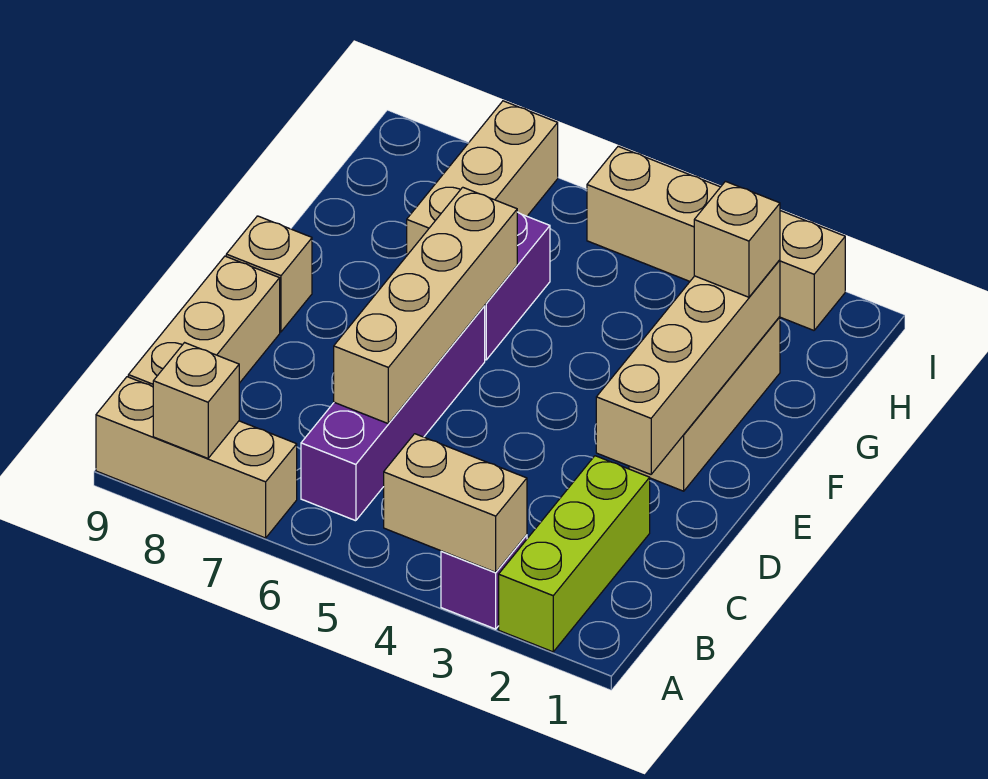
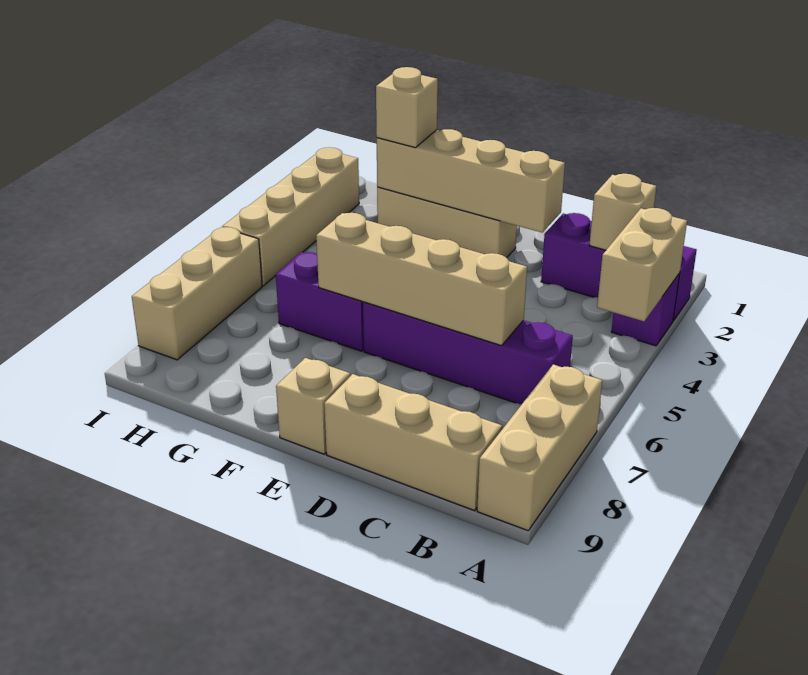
lime 1x3 brick [499,456,650,652] -> purple 1x3 brick [541,213,697,321]
tan 1x1 brick [153,343,239,458] -> tan 1x1 brick moved to [589,174,656,250]
tan 1x3 brick [407,101,558,255] -> tan 1x3 brick turned to [132,227,262,360]

